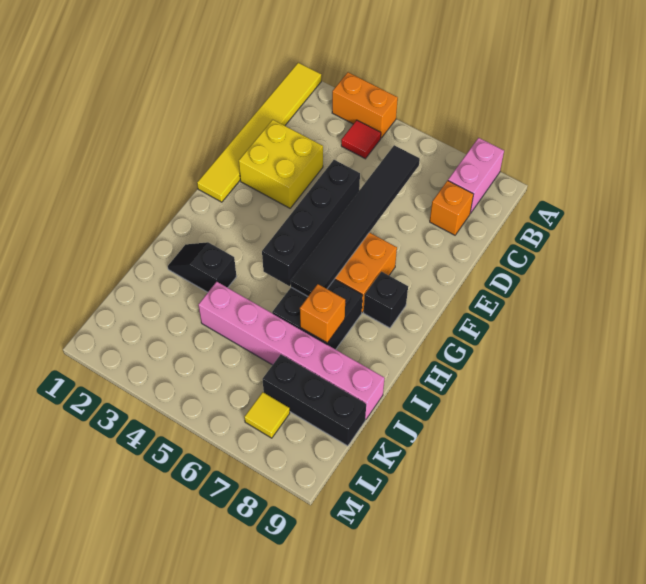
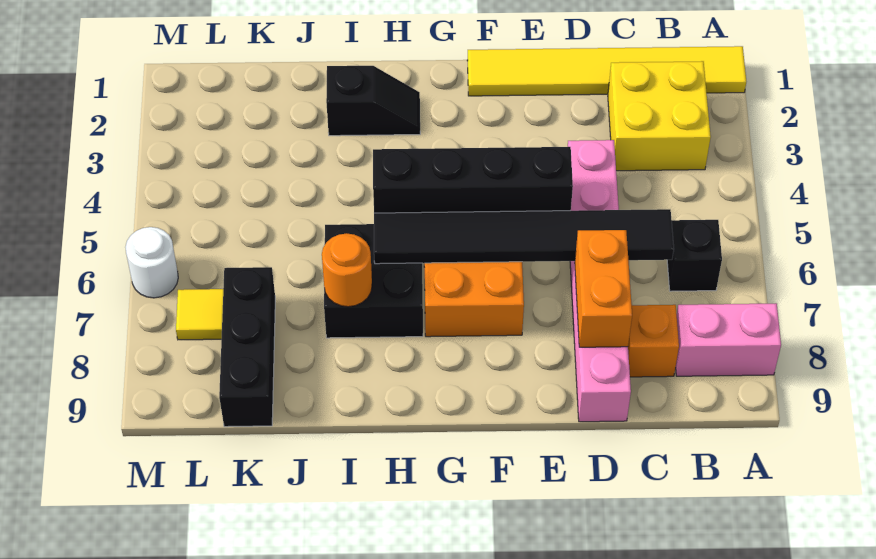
orange 1x2 brick [332,72,398,138] -> orange 1x2 brick moved to [575,230,632,347]
red 1x1 tile [341,120,381,159] -> none
yellow 2x2 brick [239,120,323,208] -> yellow 2x2 brick moved to [608,61,711,171]
black 1x1 brick [364,272,408,328] -> black 1x1 brick moved to [667,220,722,291]
black 1x2 slope [168,242,236,292] -> black 1x2 slope turned to [326,66,420,136]
orange 1x1 brick [300,284,345,343] -> orange 1x1 round brick [322,233,372,307]
pink 1x6 brick [198,282,385,419] -> pink 1x6 brick moved to [568,140,631,422]
none -> white 1x1 round brick [125,227,178,298]

